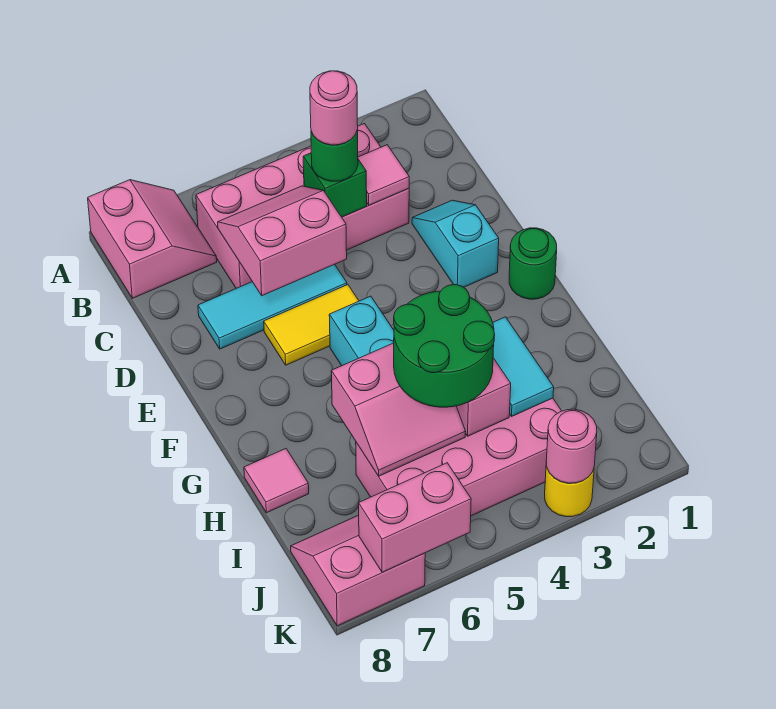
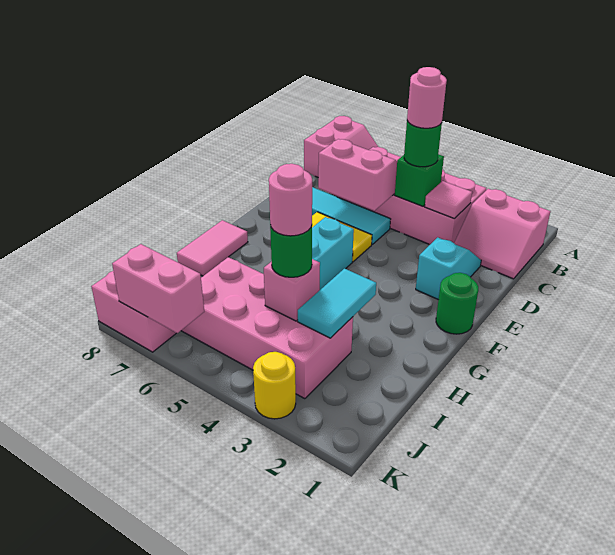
green 2x2 round brick [394,285,495,407] -> green 1x1 round brick [270,225,312,277]
pink 2x2 slope [331,343,466,476] -> pink 2x2 slope moved to [454,189,550,279]
pink 1x1 tile [244,449,309,513] -> pink 1x2 tile [177,220,248,276]
pink 1x1 round brick [546,409,597,483] -> pink 1x1 round brick moved to [269,164,312,236]

